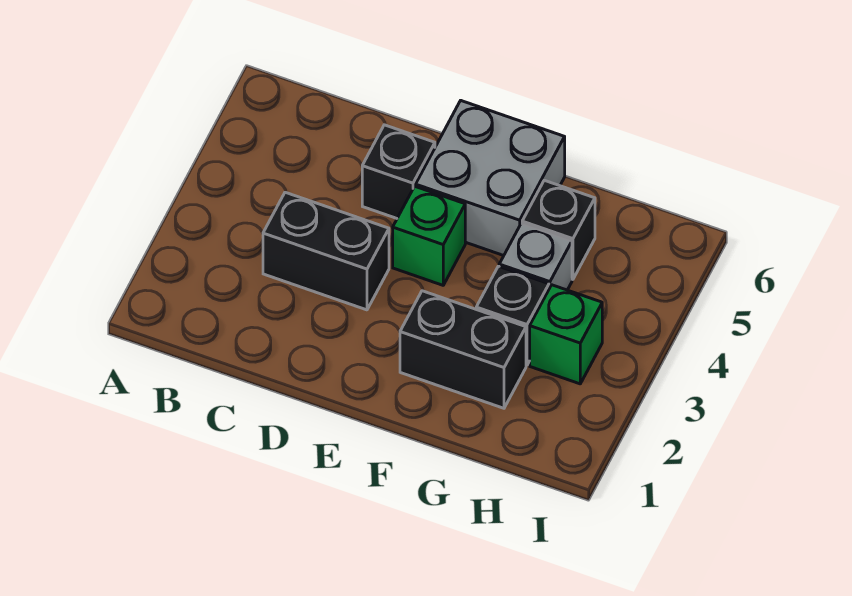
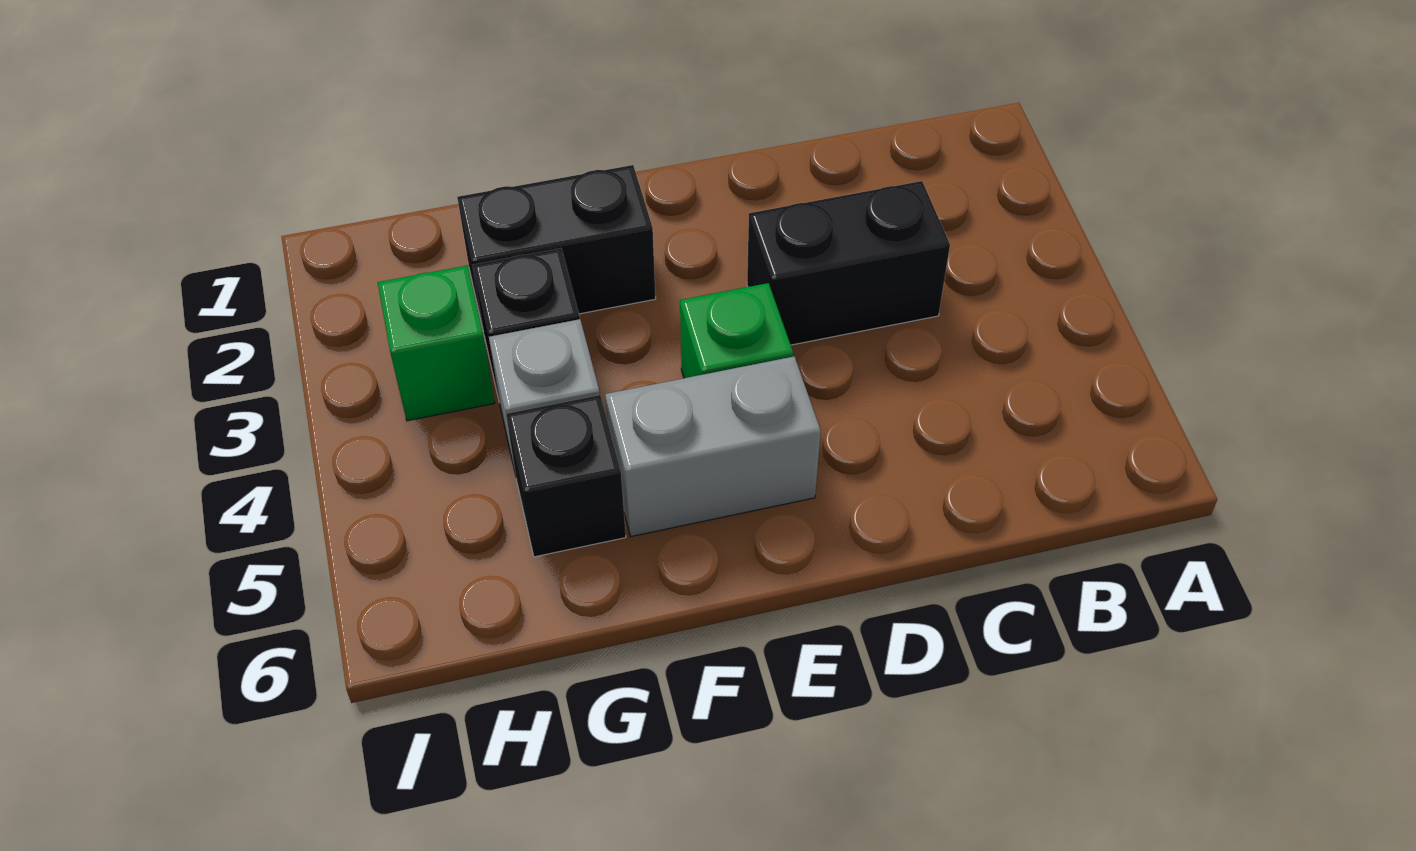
black 1x1 brick [362,125,435,218] -> none
grey 2x2 brick [416,101,565,256] -> grey 1x2 brick [605,357,821,536]

